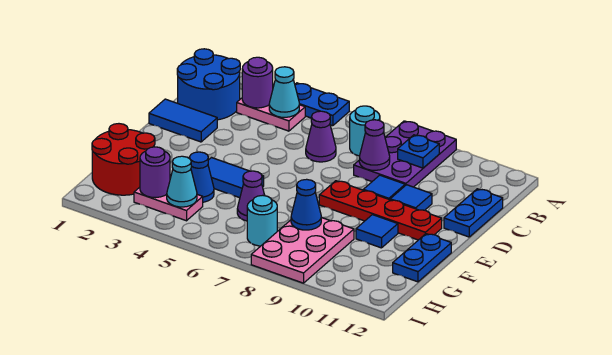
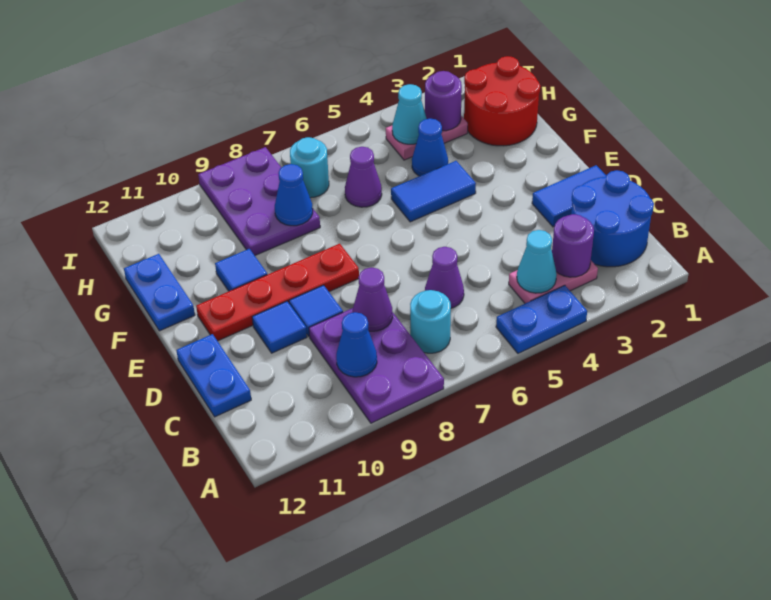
blue 1x1 plate [398,135,439,168] -> blue 1x1 cone [336,312,377,377]
pink 2x3 plate [251,217,354,283] -> purple 2x3 plate [198,147,320,255]

